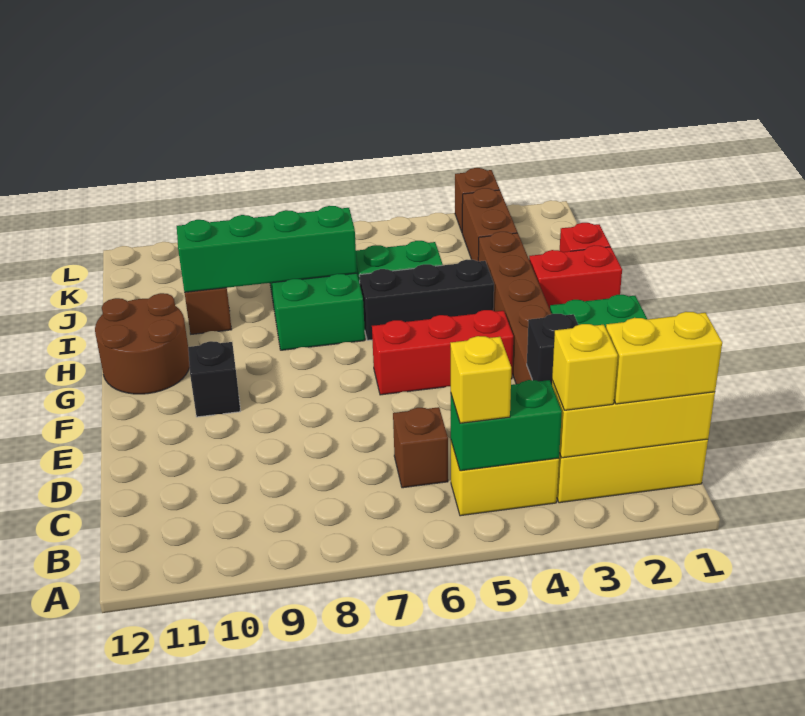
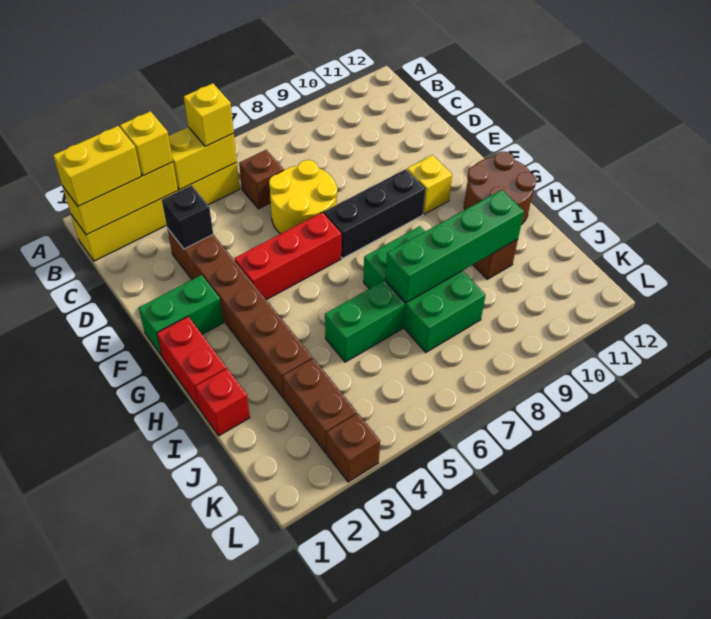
green 1x2 brick [451,380,562,471] -> yellow 1x2 brick [169,127,237,190]
none -> yellow 2x2 round brick [269,160,337,234]
black 1x1 brick [188,341,240,417] -> yellow 1x1 brick [407,155,452,214]
red 1x2 brick [529,245,622,309] -> red 1x2 brick turned to [157,317,227,408]
black 1x3 brick [359,260,494,340] -> black 1x3 brick moved to [324,169,425,258]

